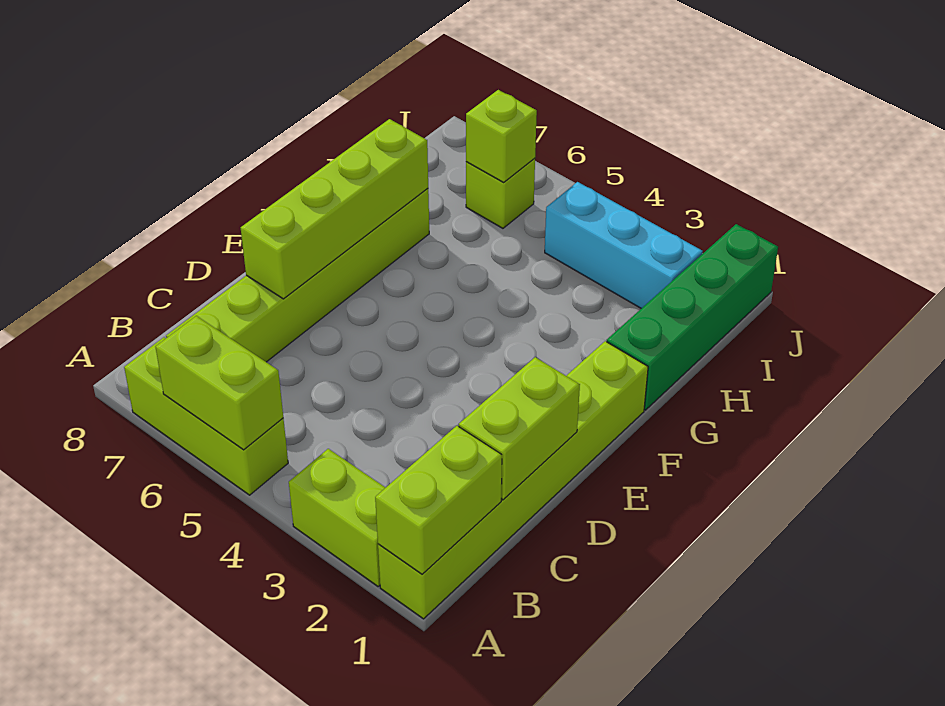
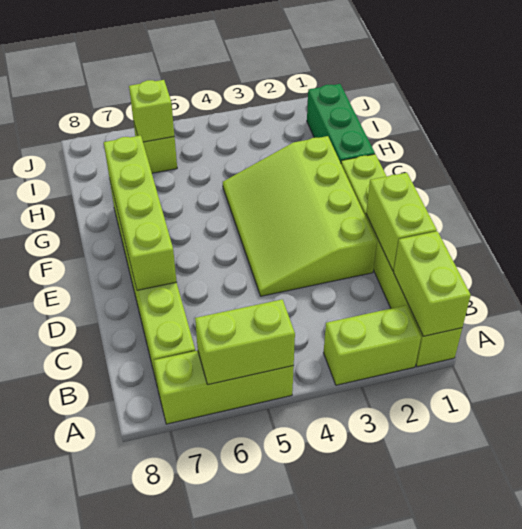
none -> lime 3x4 slope [223,136,377,296]
green 1x4 brick [607,224,778,410] -> green 1x3 brick [307,84,375,163]
cyan 1x3 brick [545,182,703,309] -> none

